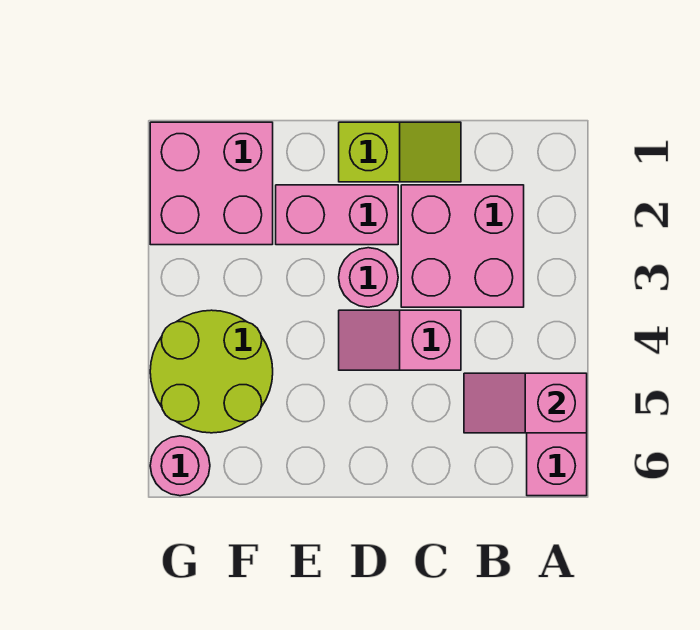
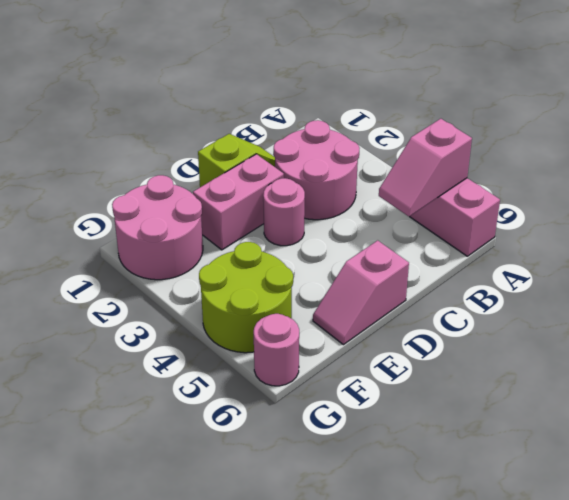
pink 2x2 brick [401,185,524,307] -> pink 2x2 round brick [274,120,359,220]
pink 1x2 slope [339,310,461,370] -> pink 1x2 slope moved to [313,240,409,345]
pink 2x2 brick [150,122,273,245] -> pink 2x2 round brick [112,175,203,280]

